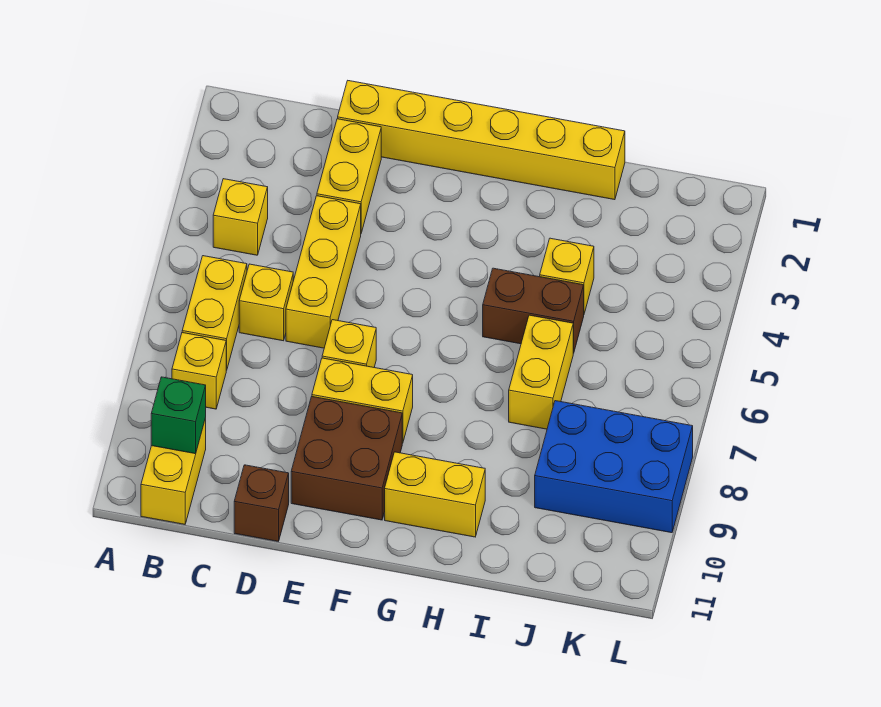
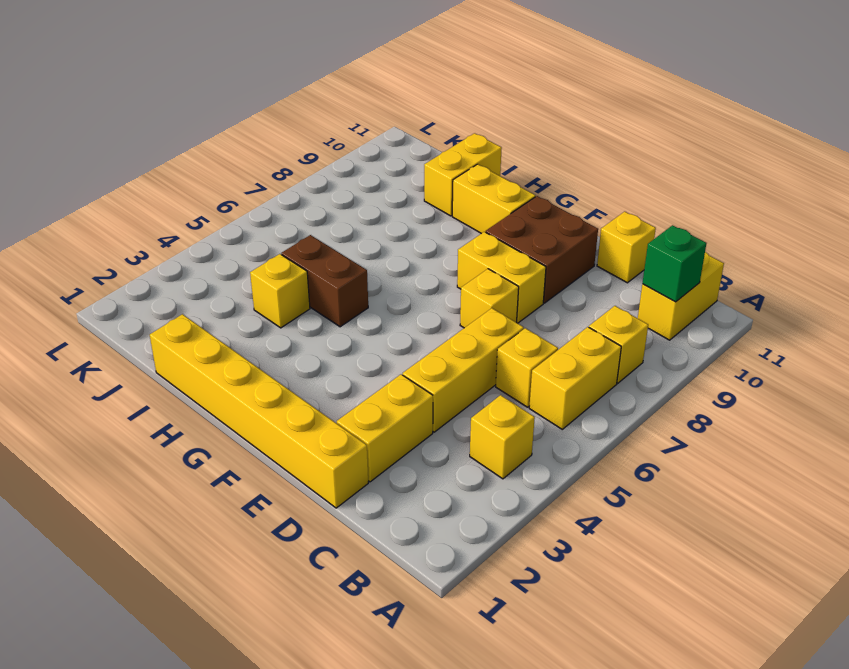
brown 1x1 brick [234,465,289,541] -> yellow 1x1 brick [597,212,656,283]
yellow 1x2 brick [509,315,573,429] -> yellow 1x2 brick moved to [424,133,502,216]
blue 2x3 brick [535,401,693,533] -> none

